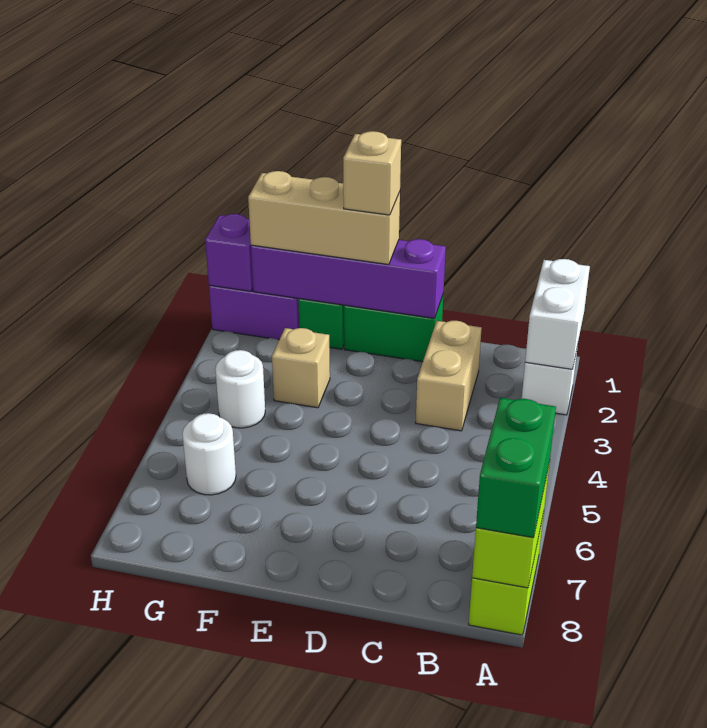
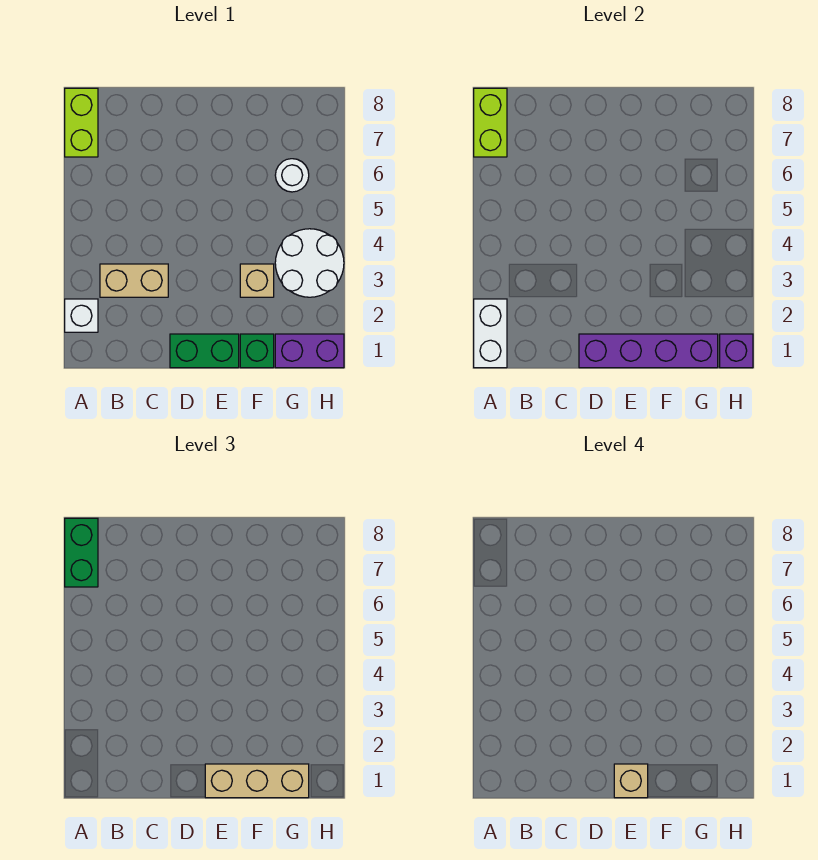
tan 1x2 brick [416,321,482,431] -> tan 1x2 brick turned to [100,264,168,297]
white 1x1 round brick [215,350,265,428] -> white 2x2 round brick [275,229,344,297]

